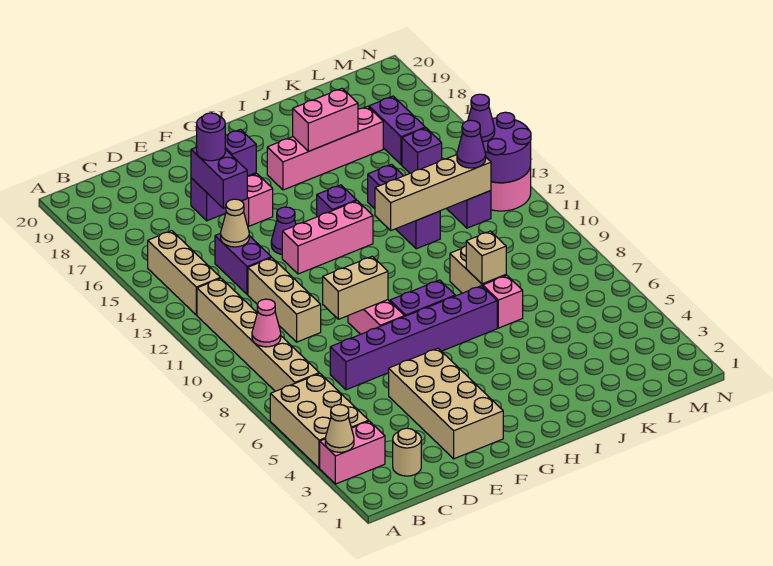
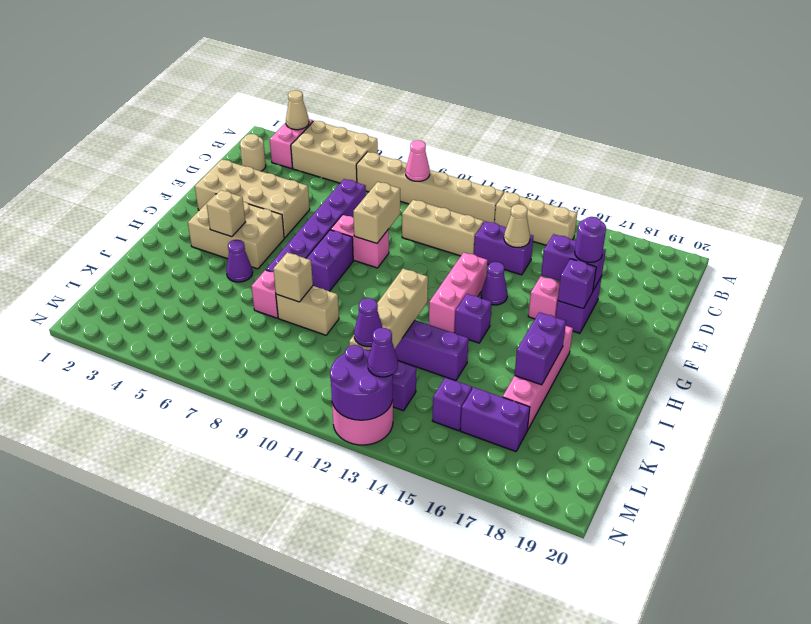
none -> tan 2x3 brick [188,194,284,269]
none -> tan 1x1 brick [207,190,245,237]
none -> purple 1x1 cone [226,240,253,282]
pink 1x2 brick [293,88,358,151] -> purple 1x2 brick [515,312,566,385]

